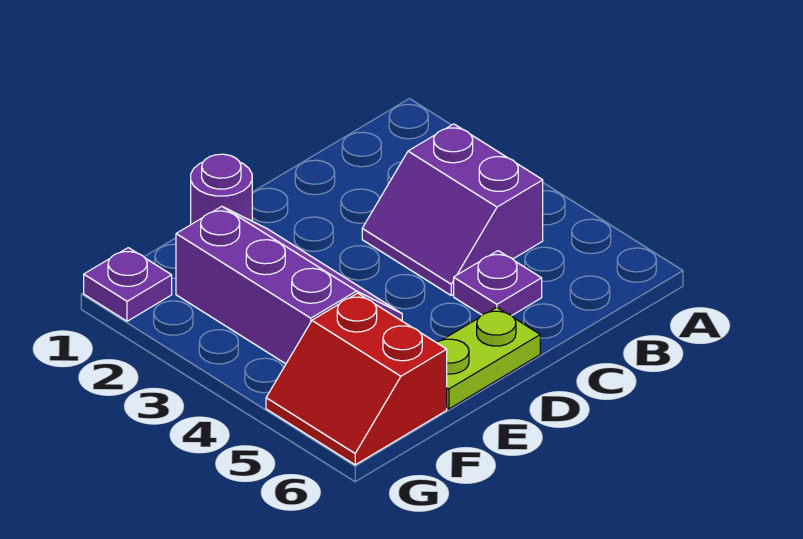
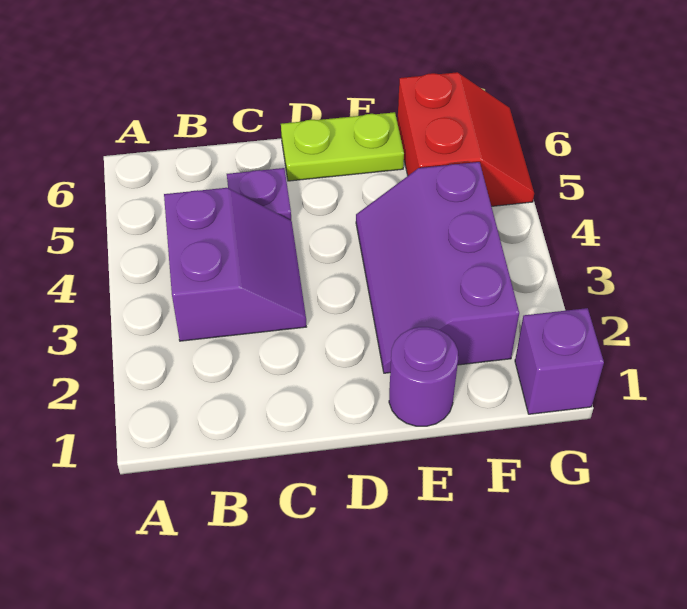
purple 1x1 plate [84,248,172,321] -> purple 1x1 brick [515,308,604,414]

